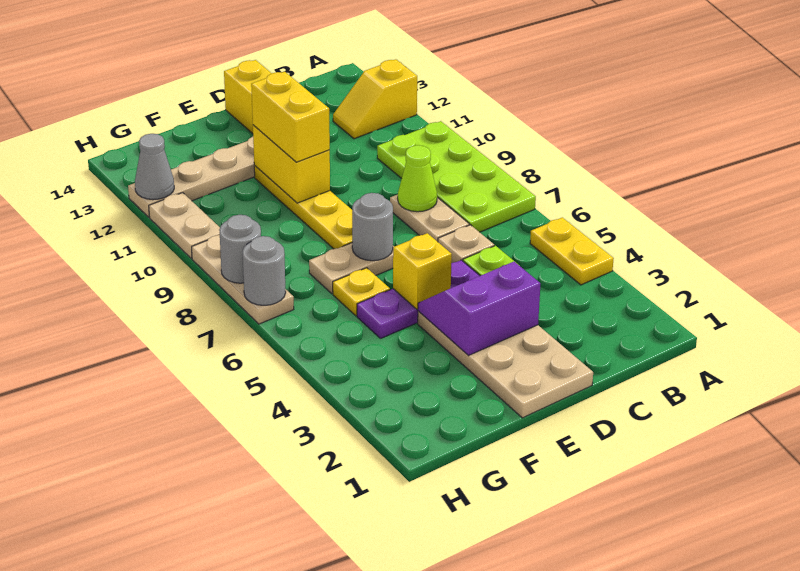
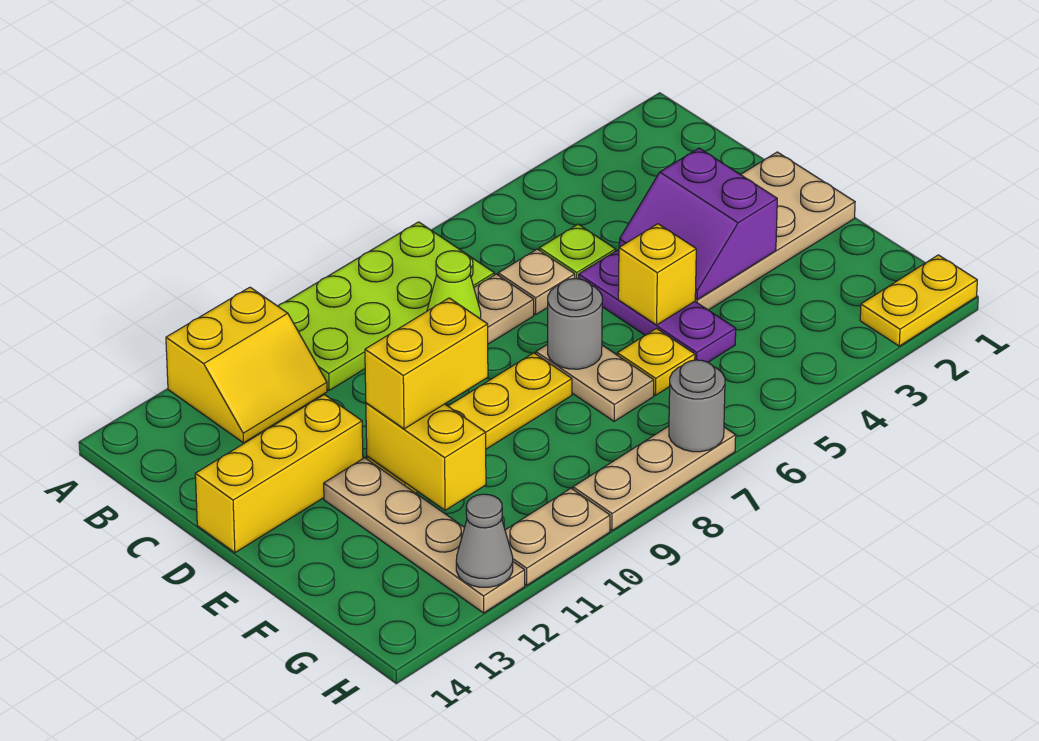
yellow 1x2 plate [530,218,614,285] -> yellow 1x2 plate moved to [860,255,977,346]
yellow 1x2 slope [333,59,417,139] -> yellow 2x2 slope [166,287,327,443]
yellow 1x2 brick [253,125,330,203] -> yellow 1x2 brick turned to [366,403,486,510]
grey 1x1 round brick [219,215,261,283] -> none

